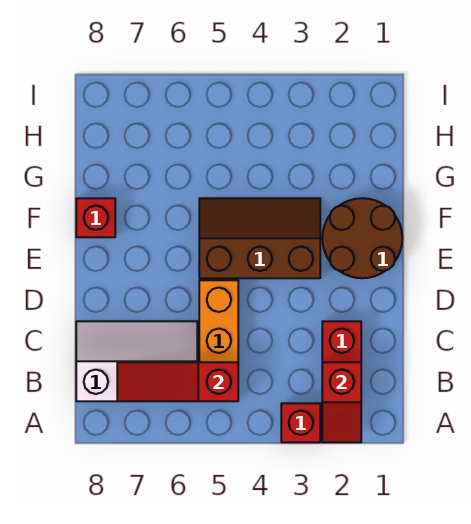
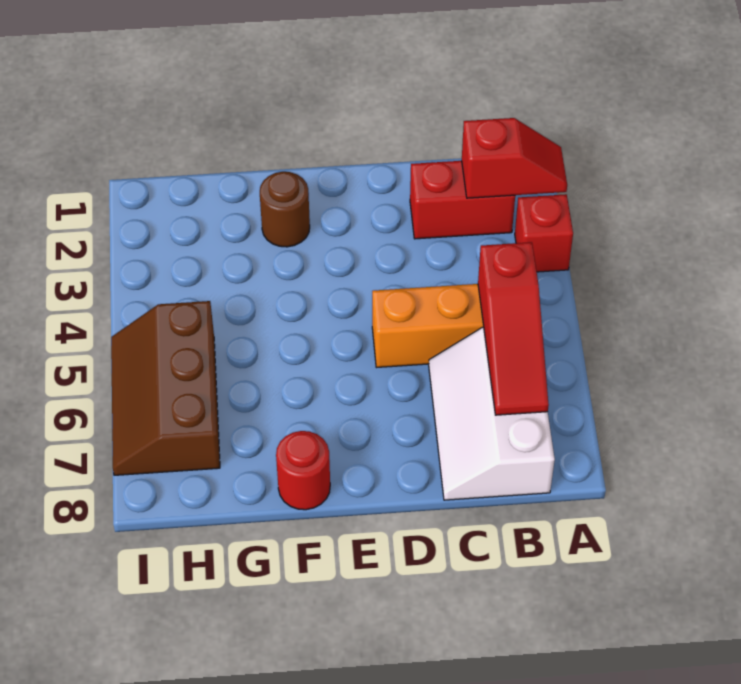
brown 2x2 round brick [322,198,402,278] -> brown 1x1 round brick [260,172,310,247]
brown 2x3 slope [199,198,320,278] -> brown 2x3 slope moved to [111,301,220,475]
red 1x1 brick [76,198,115,237] -> red 1x1 round brick [276,431,330,510]

